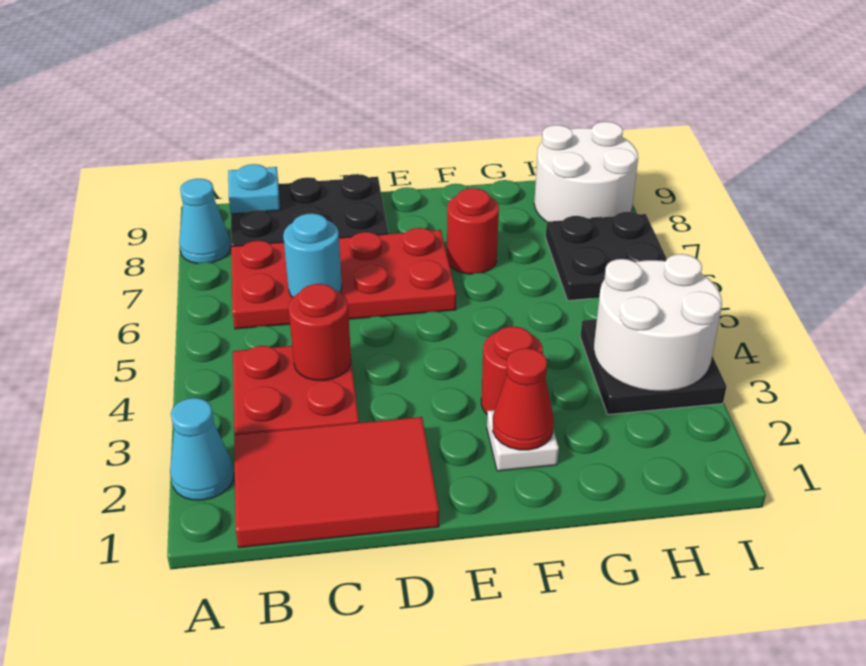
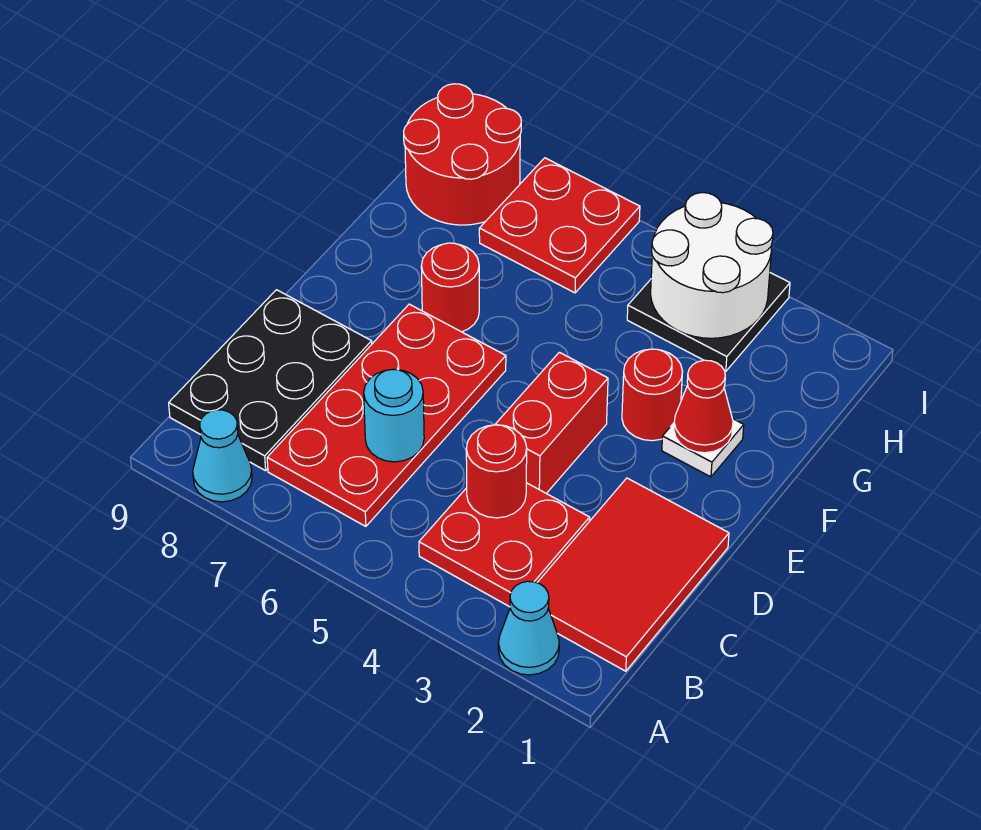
cyan 1x1 plate [228,164,280,214] -> none
none -> red 1x2 brick [495,352,608,493]
black 2x2 plate [546,212,667,300] -> red 2x2 plate [479,158,640,293]
white 2x2 round brick [534,122,638,222] -> red 2x2 round brick [404,84,521,225]

